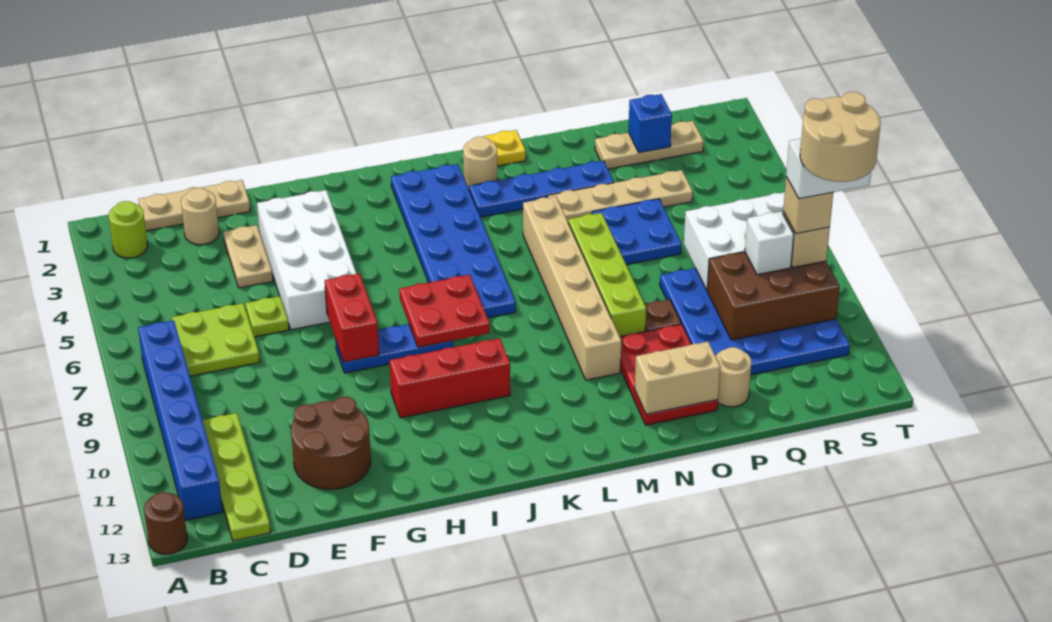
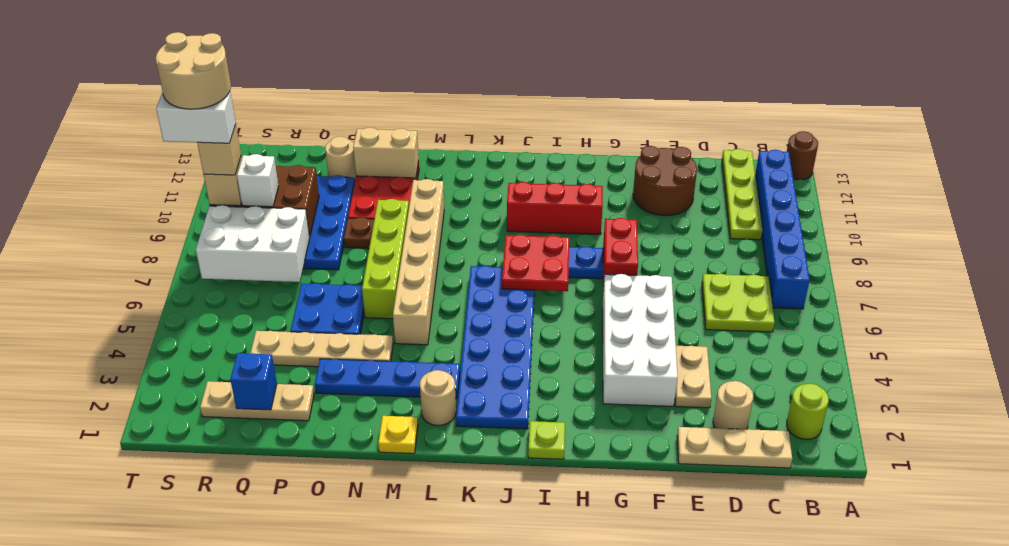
lime 1x1 plate [246,296,289,337] -> lime 1x1 plate moved to [528,421,565,459]

